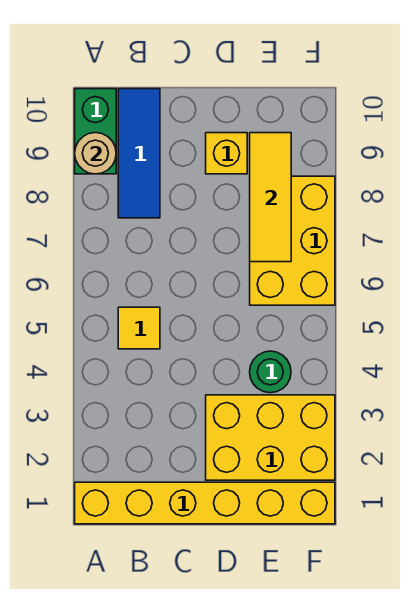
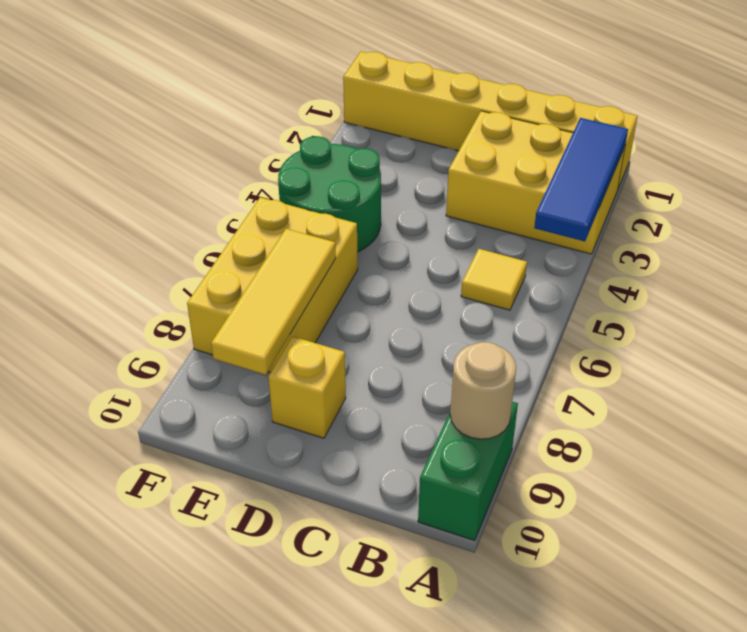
blue 1x3 tile [118,89,160,218] -> blue 1x3 tile moved to [534,118,628,241]
yellow 2x3 brick [206,395,335,480] -> yellow 2x3 brick moved to [446,111,625,254]
green 1x1 round brick [250,351,291,393] -> green 2x2 round brick [278,136,381,252]

